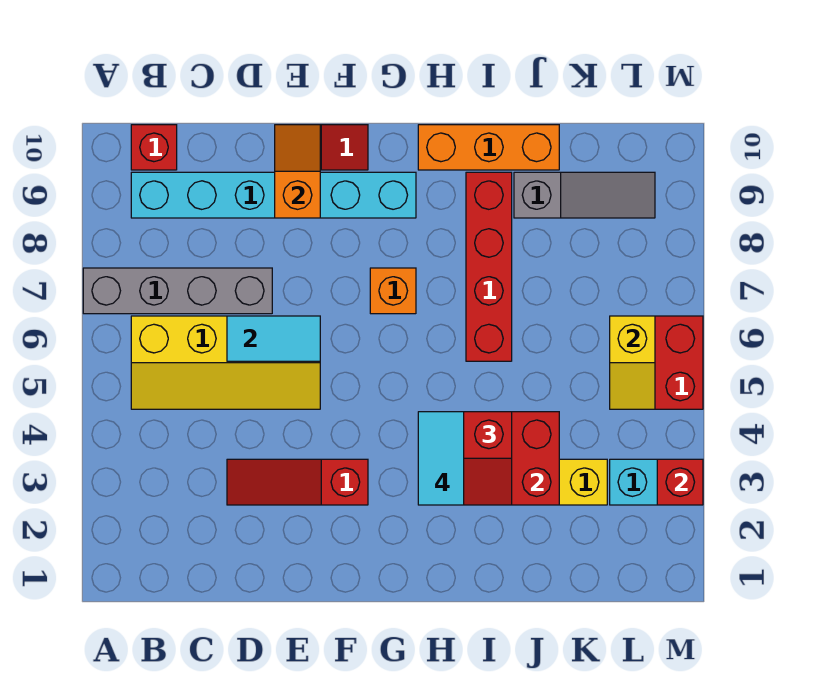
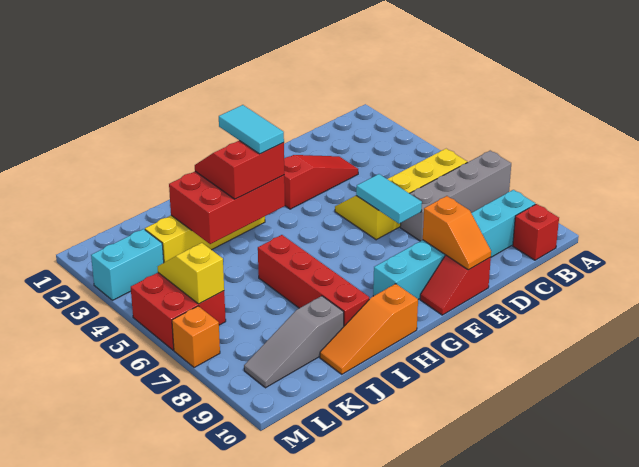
cyan 1x2 tile [227,316,320,361] -> cyan 1x2 tile turned to [356,174,422,224]
orange 1x1 brick [370,268,416,314] -> orange 1x1 brick moved to [172,306,220,368]
orange 1x3 brick [418,125,559,170] -> orange 1x3 slope [320,284,418,374]
red 1x1 brick [657,459,703,505] -> none

